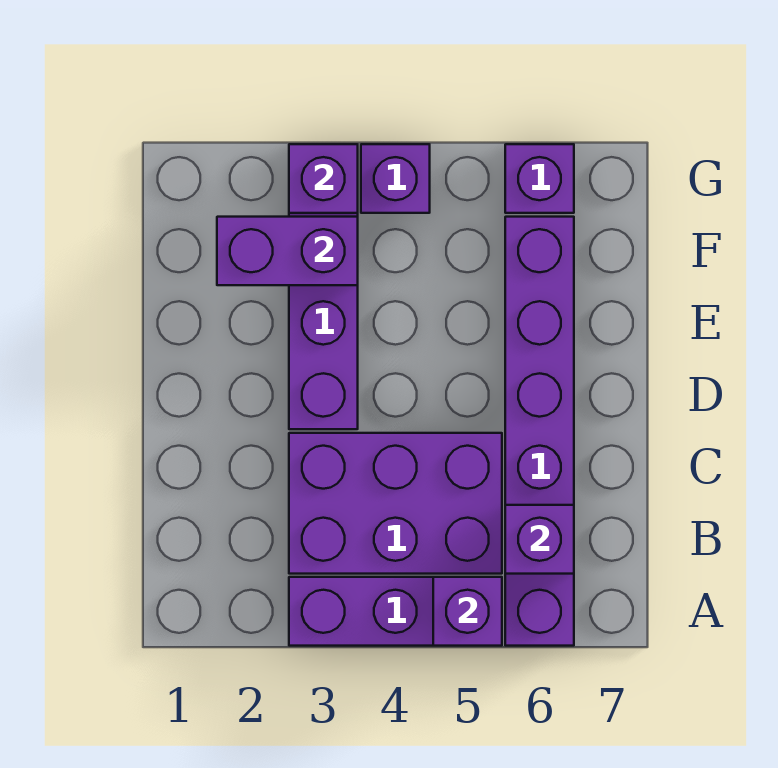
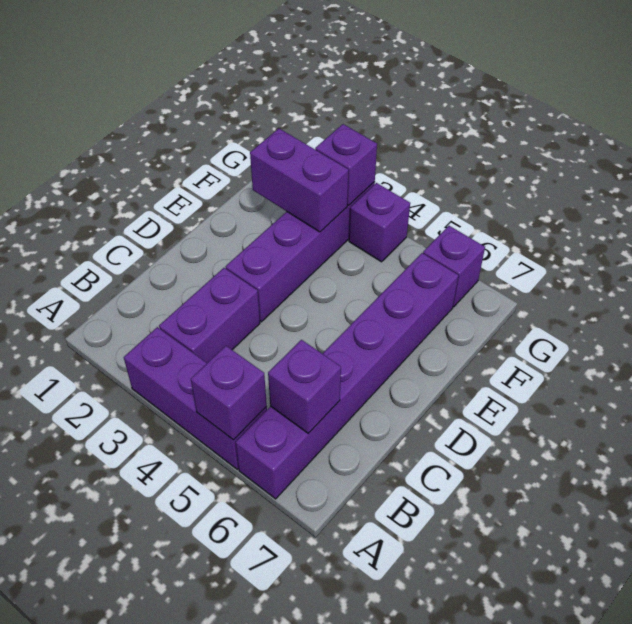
purple 2x3 brick [289,433,502,574] -> purple 1x2 brick [159,268,260,363]

